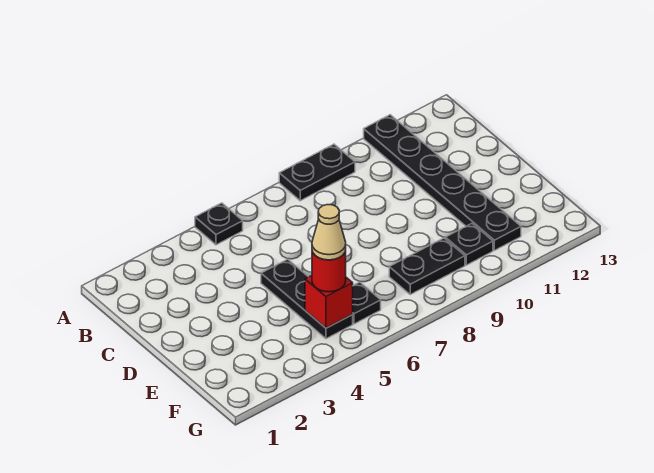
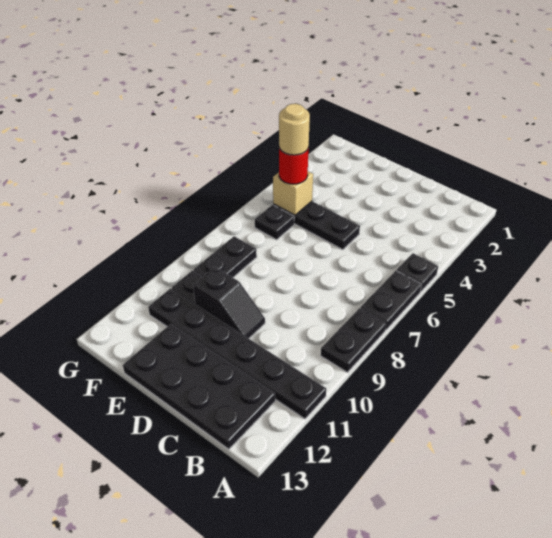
none -> black 1x2 plate [361,271,422,330]
none -> black 2x4 plate [123,324,275,449]
none -> black 1x2 slope [193,267,265,338]
red 1x1 brick [305,276,353,328] -> tan 1x1 brick [273,172,313,215]
tan 1x1 cone [312,205,346,260] -> tan 1x1 round brick [279,104,310,155]

